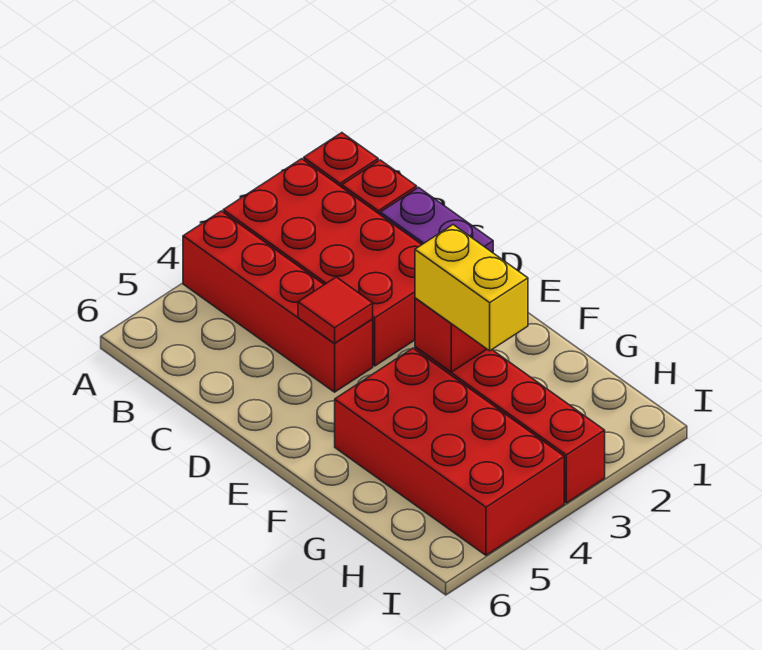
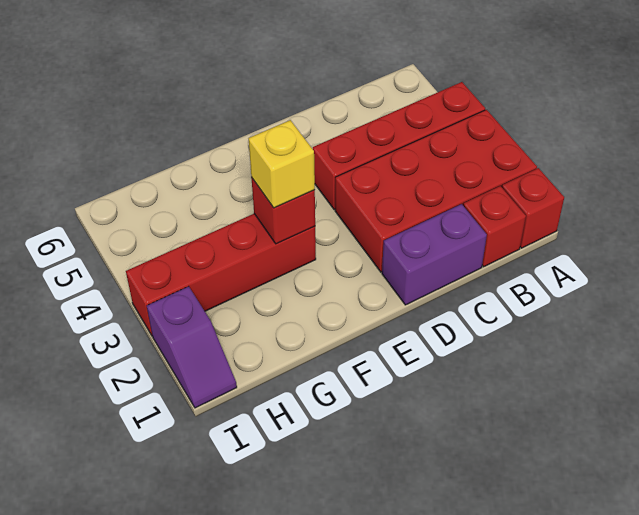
red 1x1 tile [298,277,373,343] -> none
yellow 1x2 brick [415,225,528,351] -> yellow 1x1 brick [248,120,315,208]
red 2x4 brick [335,348,564,555] -> none
none -> purple 1x2 slope [147,286,237,408]

